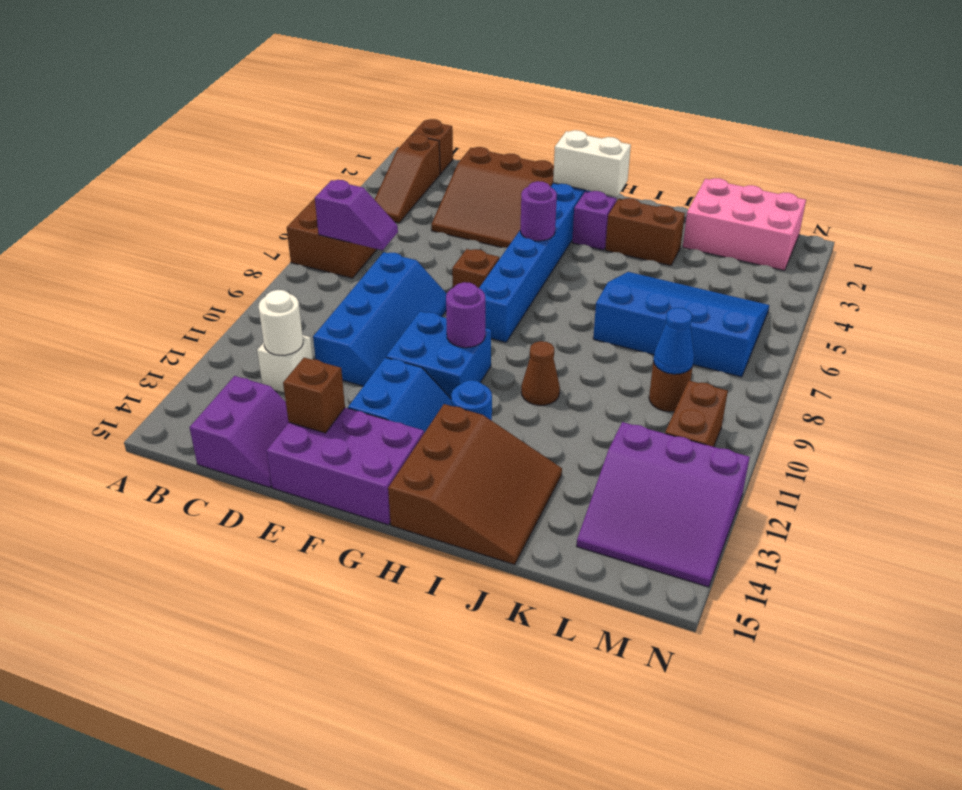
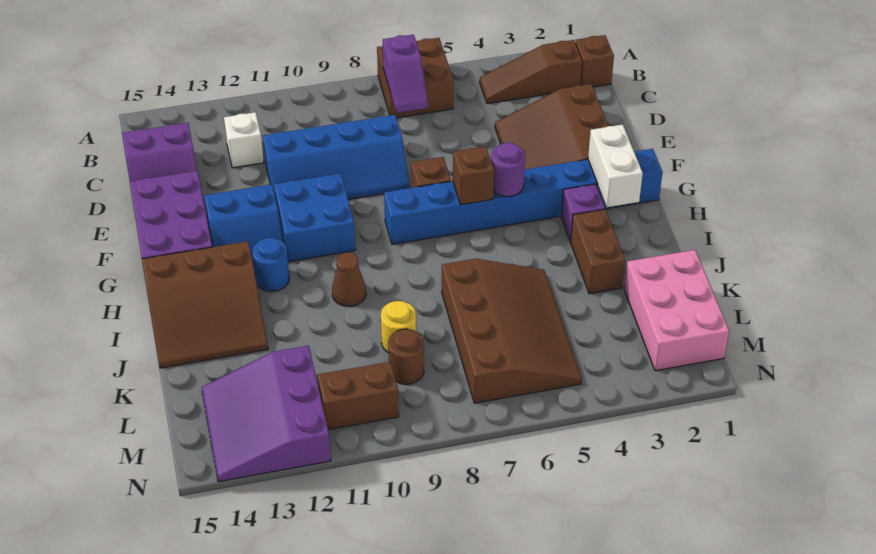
white 1x1 round brick [259,290,303,355] -> none
brown 1x1 brick [283,358,345,433] -> brown 1x1 brick moved to [453,146,494,205]
purple 1x1 round brick [446,282,485,348] -> none
blue 3x4 slope [593,272,769,377] -> brown 3x4 slope [442,259,582,403]
none -> yellow 1x1 round brick [381,301,416,352]
blue 1x1 cone [653,308,694,374] -> none

